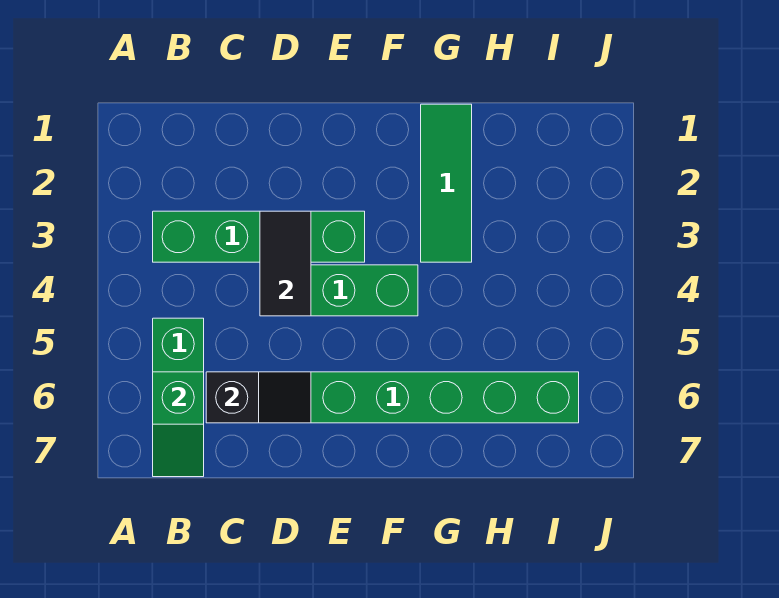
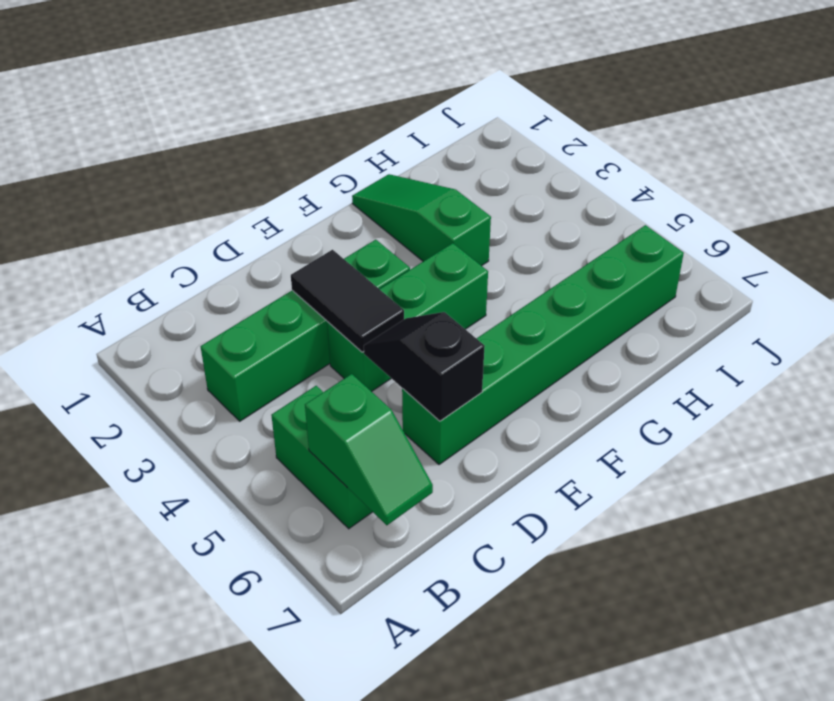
black 1x2 slope [206,372,311,423] -> black 1x2 slope turned to [364,312,485,421]
green 1x3 tile [421,104,472,262] -> green 1x3 slope [352,174,491,266]

